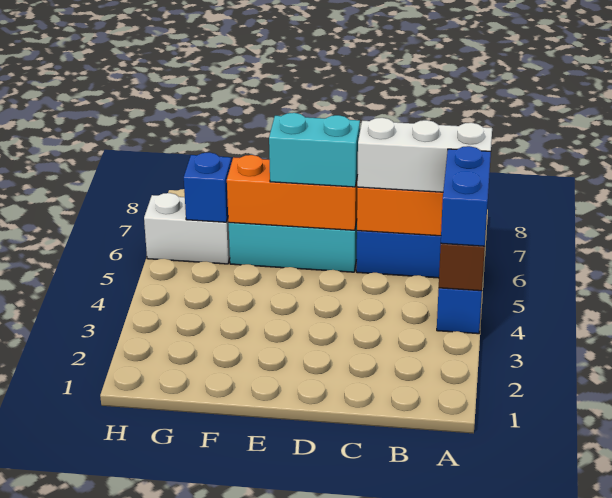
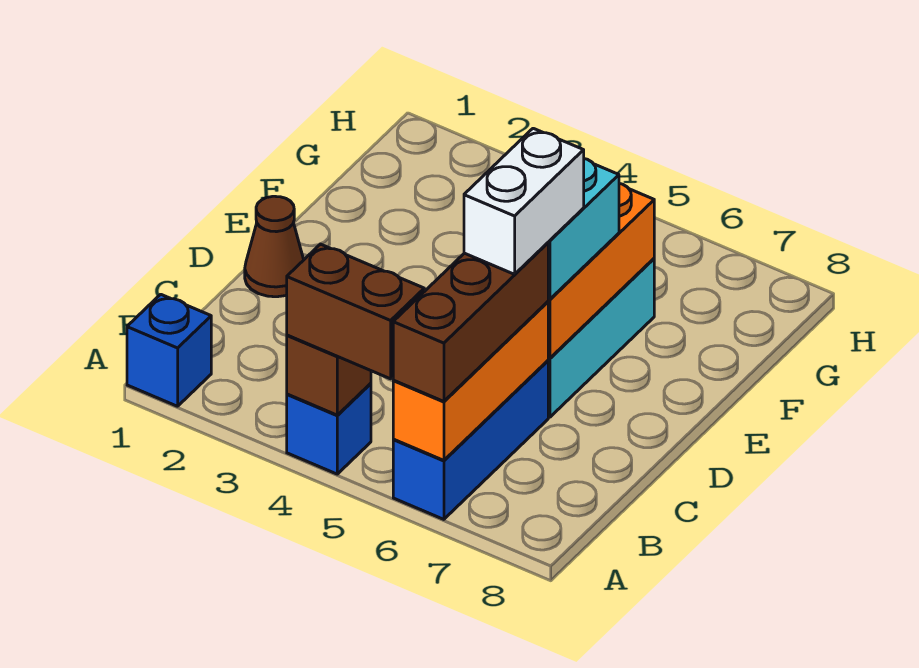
blue 1x2 brick [441,146,491,246] -> brown 1x2 brick [287,244,424,379]
white 1x3 brick [357,118,492,192] -> brown 1x3 brick [393,243,548,401]
none -> brown 1x1 cone [245,196,304,297]
white 1x2 brick [144,193,230,264] -> white 1x2 brick moved to [464,128,584,274]
blue 1x1 brick [184,152,231,222] -> blue 1x1 brick moved to [127,294,211,406]

